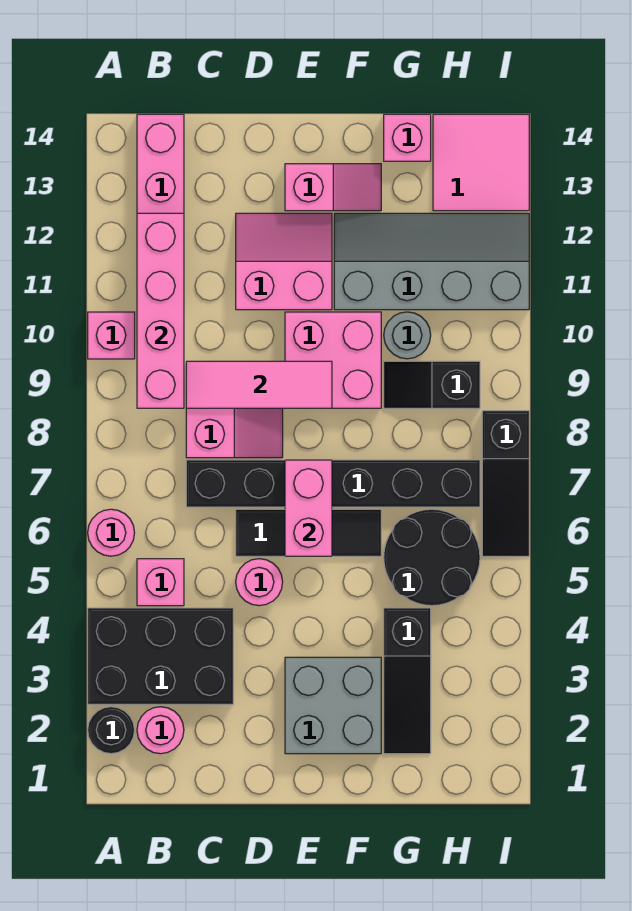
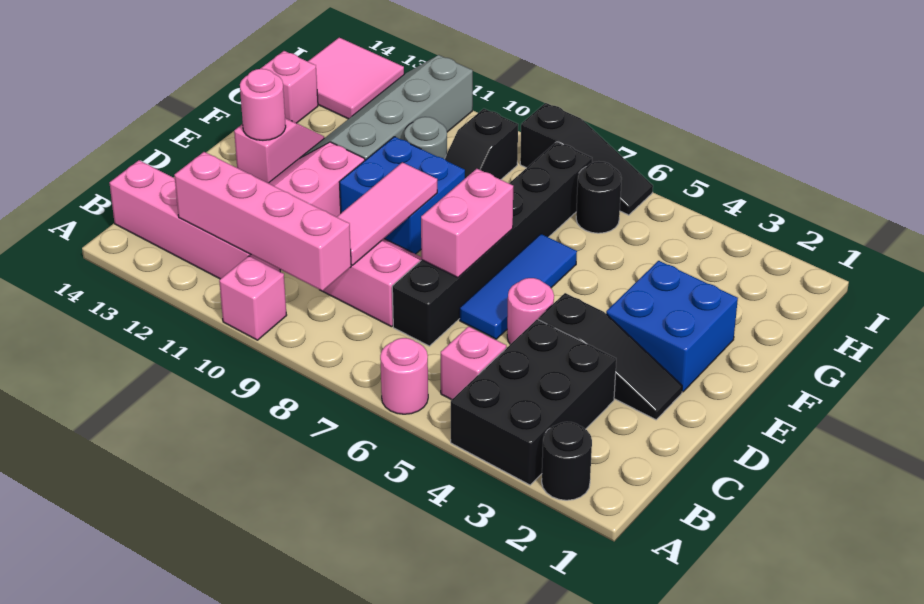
pink 1x1 round brick [137,707,184,754] -> pink 1x1 round brick moved to [240,69,286,140]
black 1x3 tile [236,509,381,556] -> blue 1x3 tile [460,234,577,339]
grey 2x2 brick [285,657,381,754] -> blue 2x2 brick [606,261,738,392]
pink 1x2 brick [285,460,332,556] -> pink 1x2 brick turned to [421,169,513,278]
pink 2x2 brick [285,312,381,408] -> blue 2x2 brick [339,137,465,254]
black 1x3 slope [384,608,431,754] -> black 1x3 slope moved to [538,293,682,420]
black 2x2 round brick [384,509,480,606] -> black 1x1 round brick [576,161,622,233]

